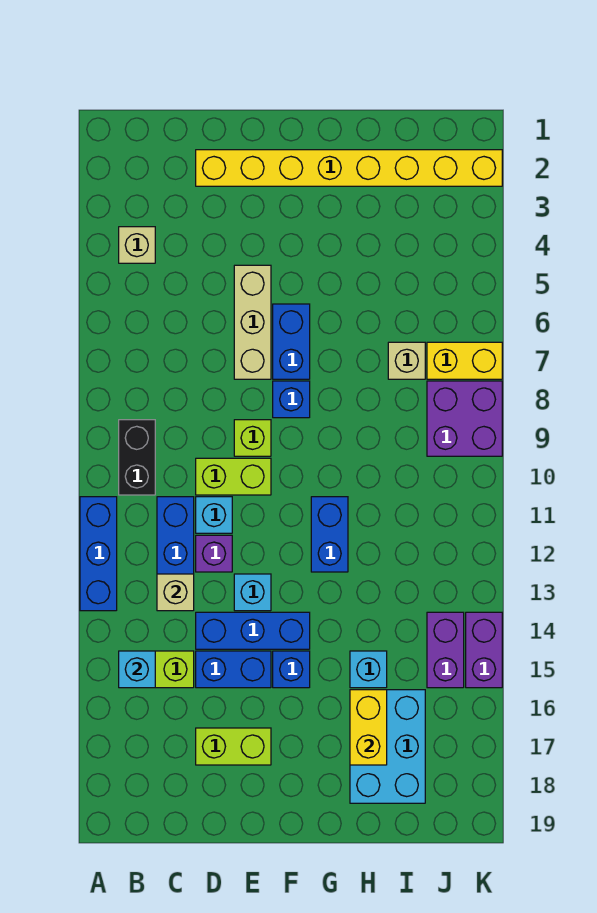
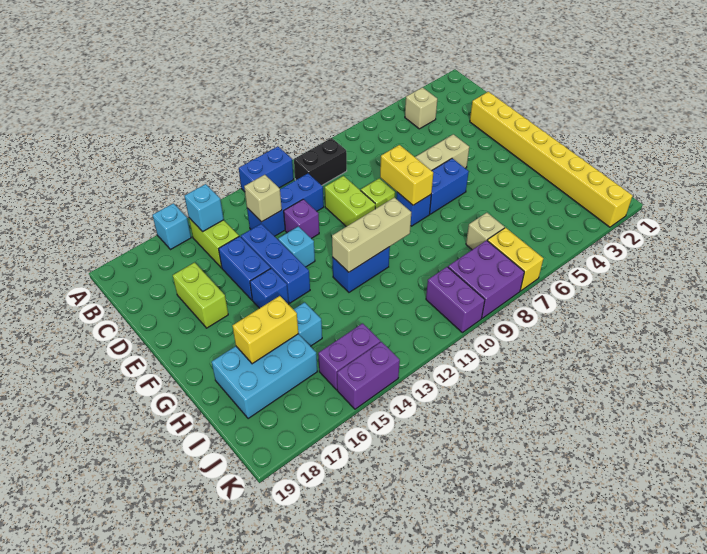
blue 1x3 brick [80,497,117,611] -> blue 1x2 brick [239,146,294,192]
cyan 1x1 brick [196,497,232,533] -> cyan 1x1 brick moved to [152,203,191,250]
none -> yellow 1x2 brick [380,145,433,205]
none -> tan 1x3 brick [332,198,411,272]
none -> purple 1x2 brick [426,267,485,333]

